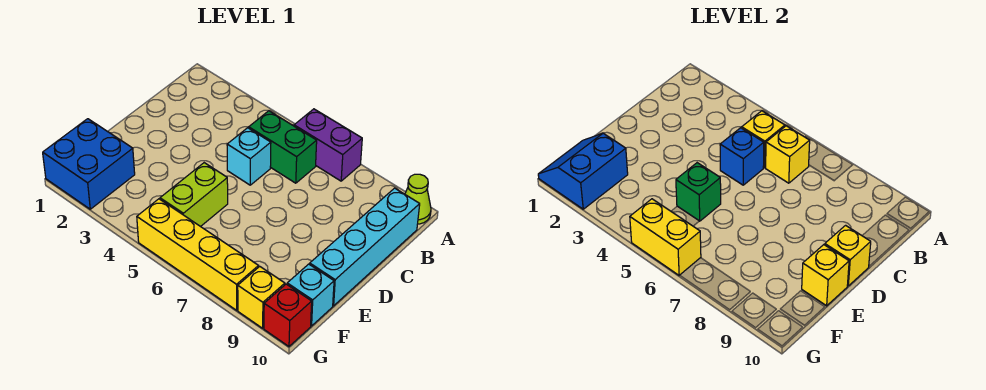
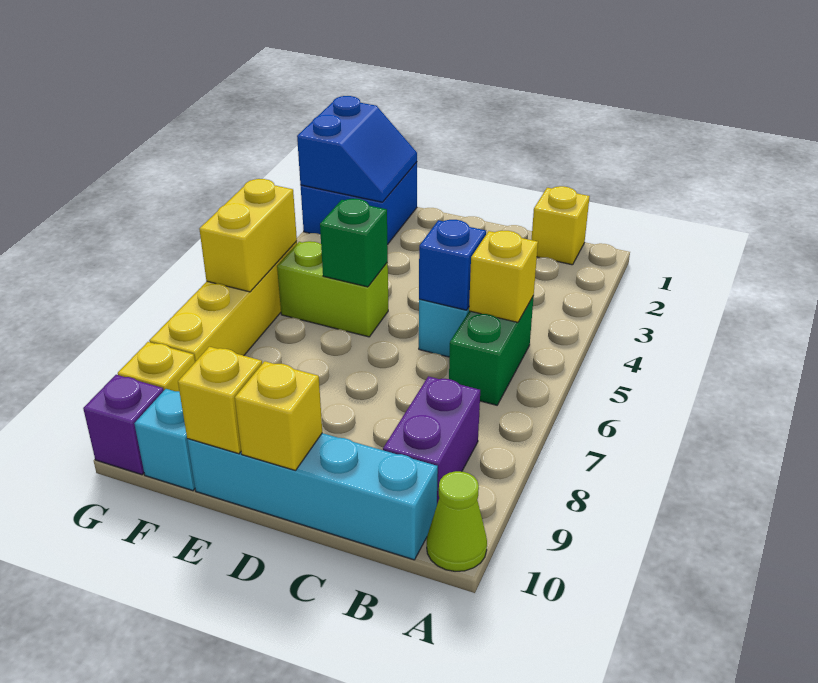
purple 1x2 brick [294,109,362,181] -> purple 1x2 brick moved to [383,376,480,504]
yellow 1x1 brick [766,126,810,183] -> yellow 1x1 brick moved to [532,186,590,265]
blue 2x2 slope [538,133,628,209] -> blue 2x2 slope turned to [297,96,417,202]
red 1x1 brick [264,284,312,346] -> purple 1x1 brick [83,375,164,475]

